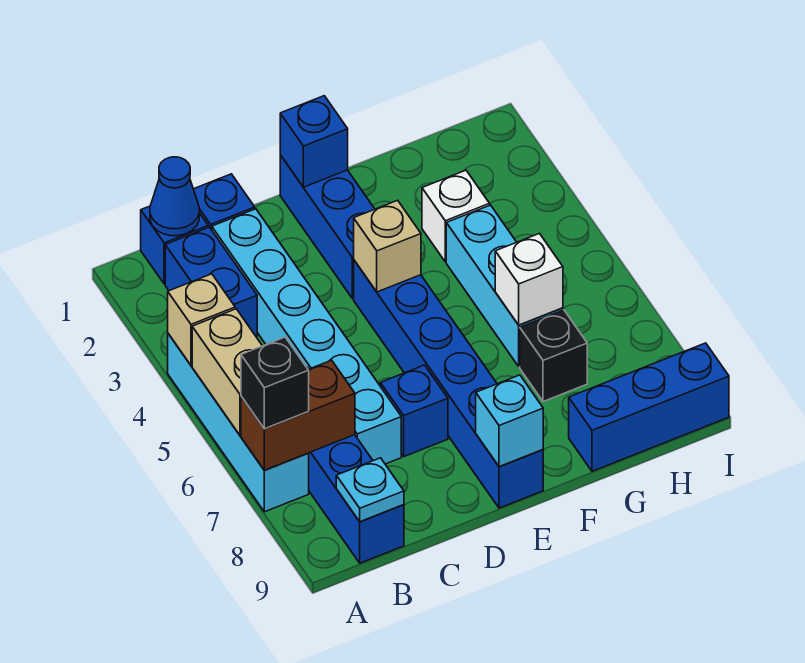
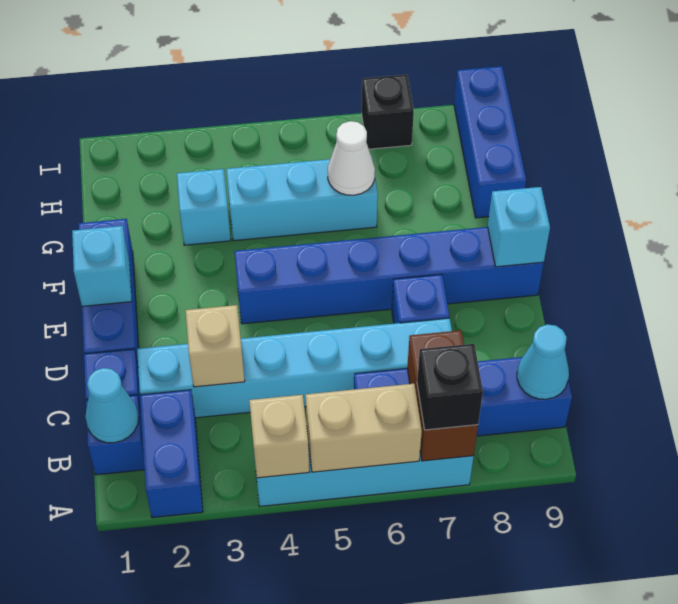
blue 1x1 cone [150,157,199,236] -> cyan 1x1 cone [85,368,139,443]
blue 1x2 brick [165,227,257,337] -> blue 1x2 brick turned to [140,390,203,518]
cyan 1x1 plate [336,458,404,522] -> cyan 1x1 cone [517,324,569,399]
blue 1x3 brick [280,155,374,299] -> blue 1x3 brick turned to [78,219,139,364]
blue 1x1 brick [280,96,348,187] -> cyan 1x1 brick [72,226,132,306]
tan 1x1 brick [354,200,421,292] -> tan 1x1 brick moved to [185,305,245,387]
white 1x1 brick [422,170,490,262] -> cyan 1x1 brick [177,169,231,245]
white 1x1 brick [495,234,563,325] -> white 1x1 cone [328,121,375,195]
black 1x1 brick [520,310,587,402] -> black 1x1 brick moved to [362,75,414,149]

